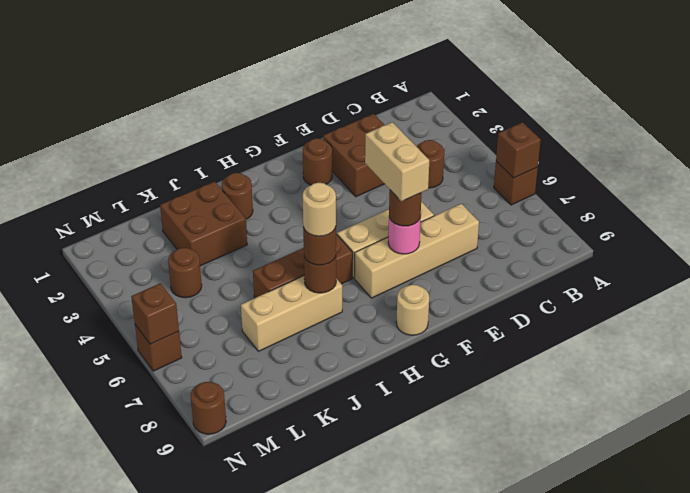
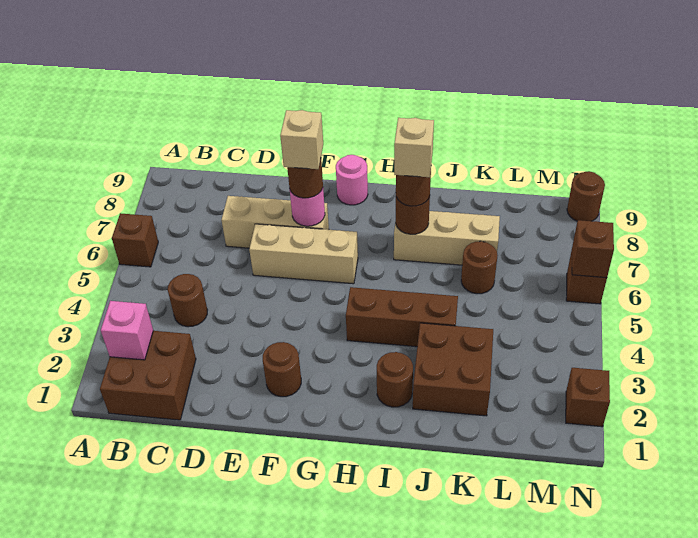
brown 1x1 brick [496,122,541,178] -> brown 1x1 brick moved to [566,368,610,427]
none -> pink 1x1 brick [101,301,153,360]
brown 2x2 brick [323,114,384,197] -> brown 2x2 brick moved to [100,331,196,420]
tan 1x4 brick [355,204,479,298] -> tan 1x3 brick [221,196,329,248]
tan 1x2 brick [365,122,429,201] -> tan 1x1 brick [280,110,323,169]
tan 1x1 round brick [396,285,429,335] -> pink 1x1 round brick [336,155,368,205]
brown 1x3 brick [253,234,353,298] -> brown 1x3 brick moved to [346,287,458,347]
tan 1x1 round brick [303,183,336,236] -> tan 1x1 brick [394,118,434,177]
brown 1x1 round brick [168,248,202,298] -> brown 1x1 round brick moved to [461,241,498,294]

